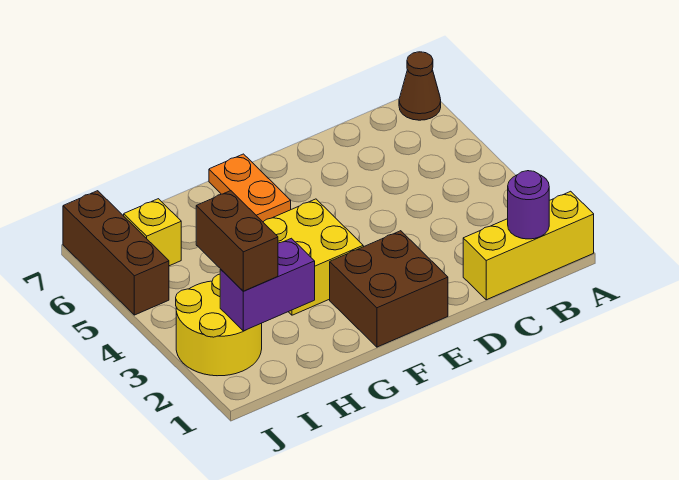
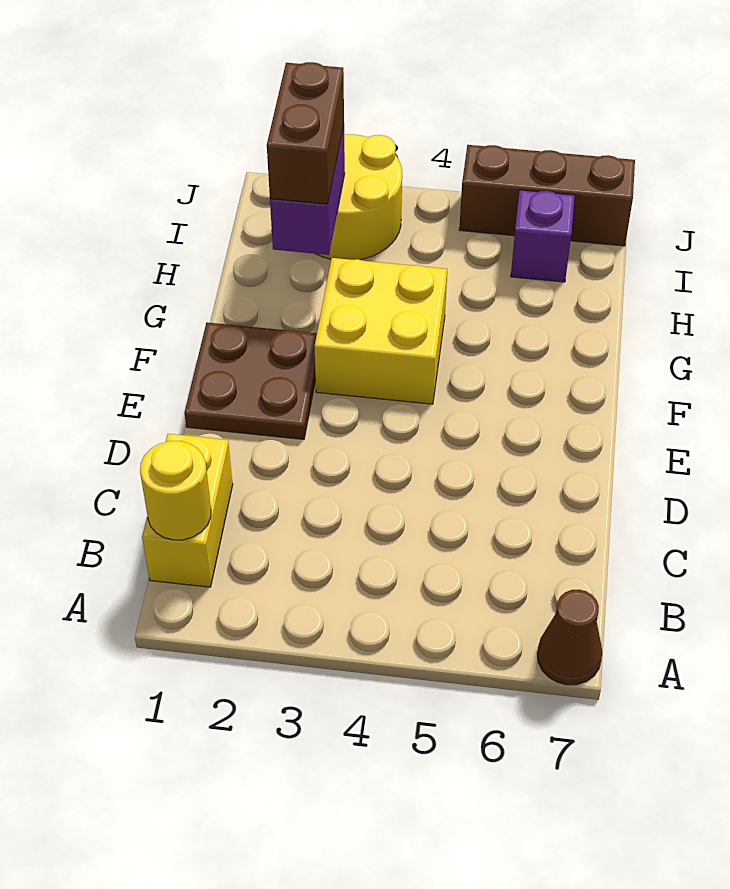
yellow 1x3 brick [463,191,594,300] -> yellow 1x2 brick [142,434,233,587]
purple 1x1 round brick [508,171,549,239] -> yellow 1x1 round brick [140,441,211,540]
brown 2x2 brick [330,231,448,347] -> brown 2x2 plate [185,322,317,439]
orange 1x2 plate [209,154,291,222] -> none
brown 1x2 brick [196,191,278,291] -> brown 1x2 brick turned to [267,62,344,204]
yellow 1x1 brick [124,199,181,266] -> purple 1x1 brick [511,190,575,282]

